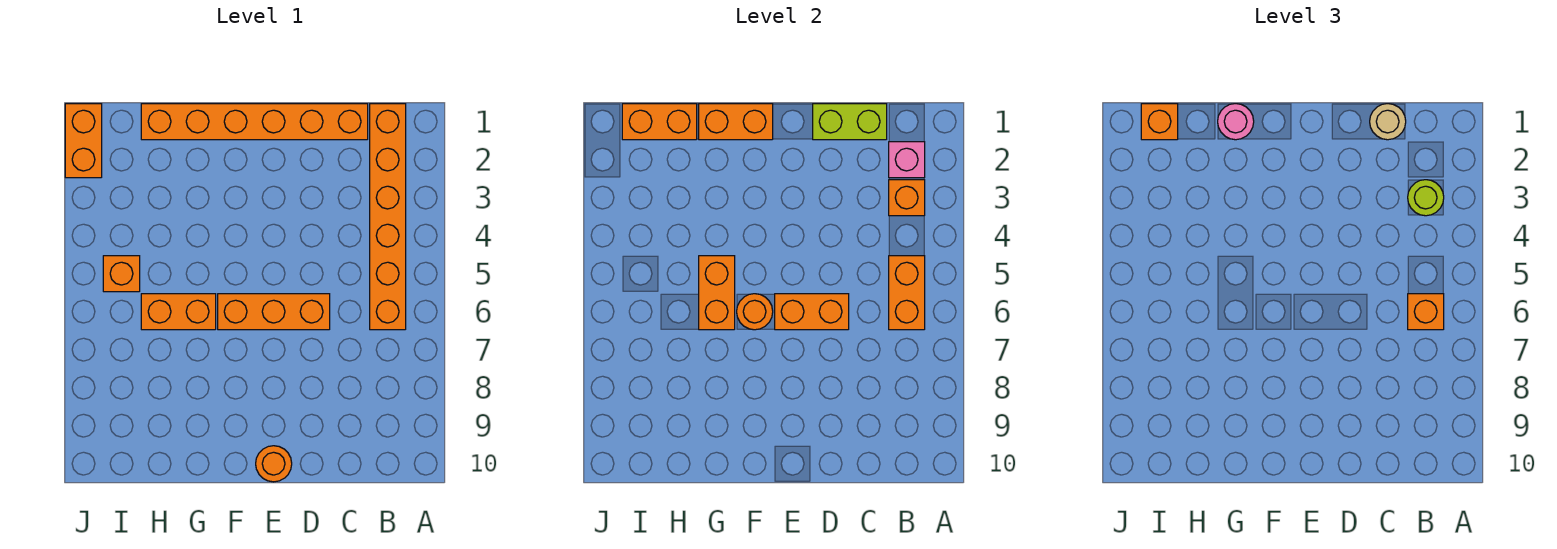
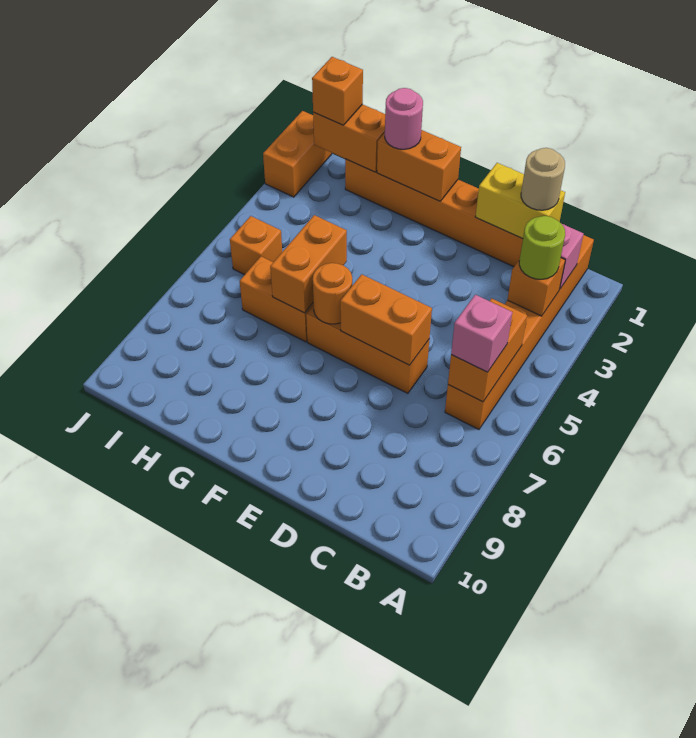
orange 1x1 brick [1408,294,1444,330] -> pink 1x1 brick [451,295,512,372]
lime 1x2 brick [813,104,887,140] -> yellow 1x2 brick [476,163,565,239]
orange 1x1 round brick [256,446,292,482] -> none

